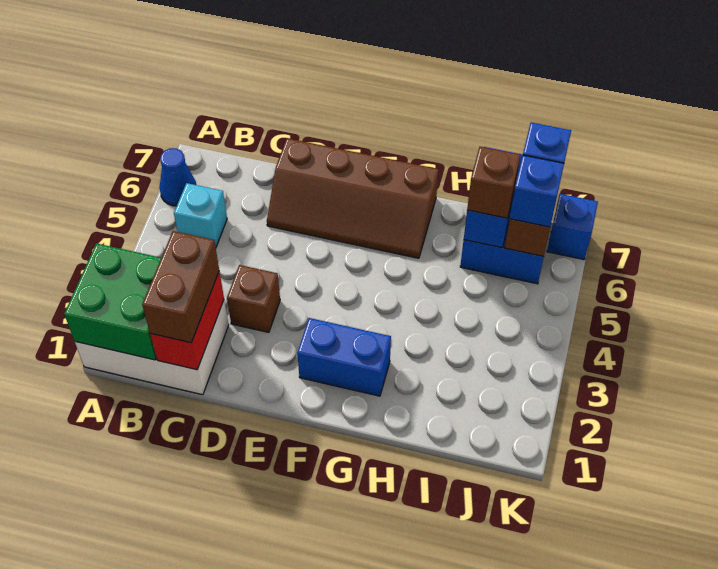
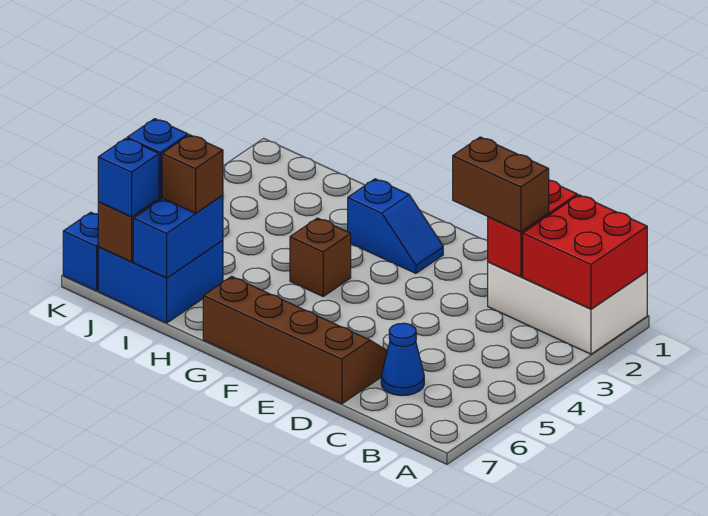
green 2x2 brick [64,243,161,360] -> red 2x2 brick [523,195,647,309]
blue 1x1 cone [159,148,196,206] -> blue 1x1 cone moved to [381,323,424,396]
cyan 1x1 brick [174,183,227,247] -> none
brown 1x2 brick [142,231,219,343] -> brown 1x2 brick turned to [453,137,549,232]
brown 1x1 brick [227,265,280,332] -> brown 1x1 brick moved to [290,218,351,296]
blue 1x2 brick [297,318,391,396] -> blue 1x2 slope [348,179,443,273]

